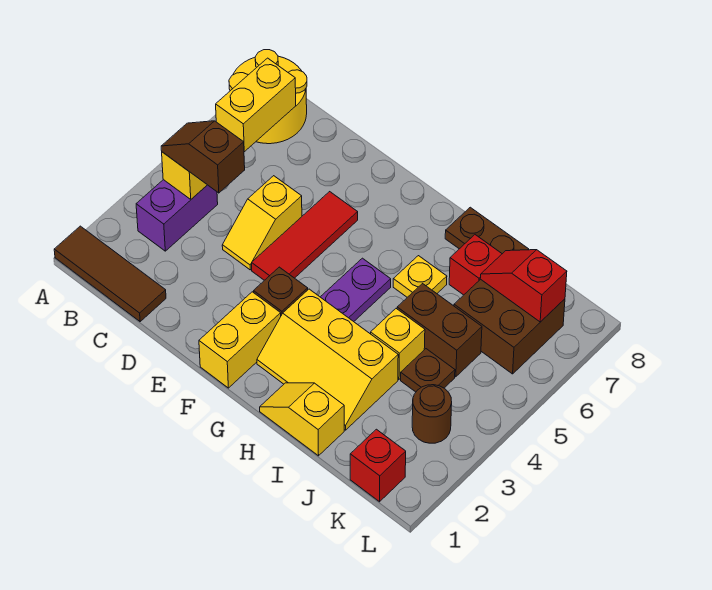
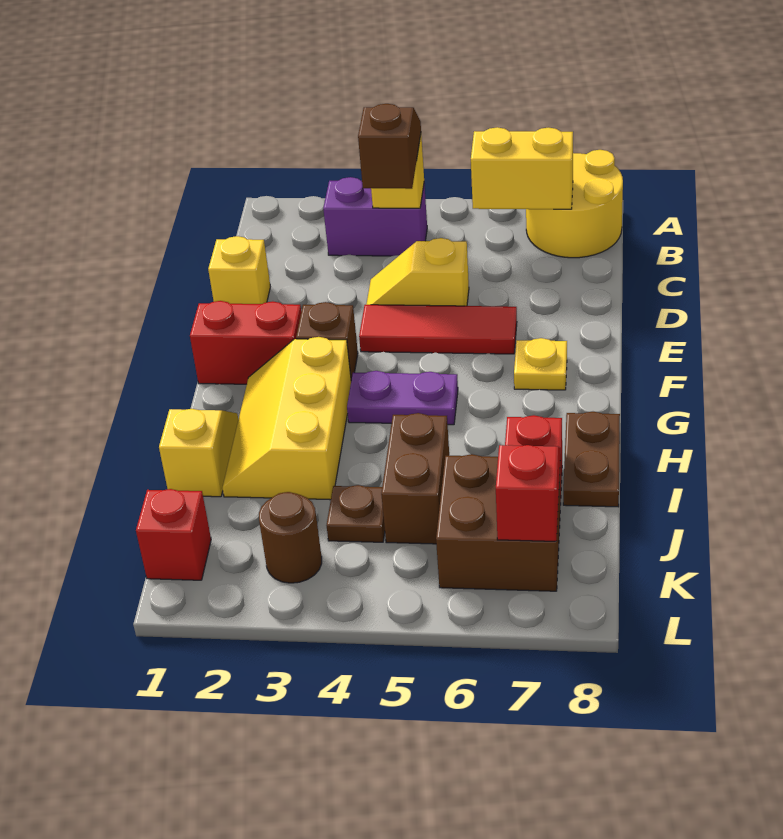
brown 1x3 tile [54,226,166,321] -> none
yellow 1x2 brick [199,292,281,388] -> red 1x2 brick [190,301,301,384]
yellow 1x1 plate [393,256,447,297] -> yellow 1x1 plate moved to [514,338,567,390]
yellow 1x1 brick [371,309,425,379] -> yellow 1x1 brick moved to [208,236,270,304]

